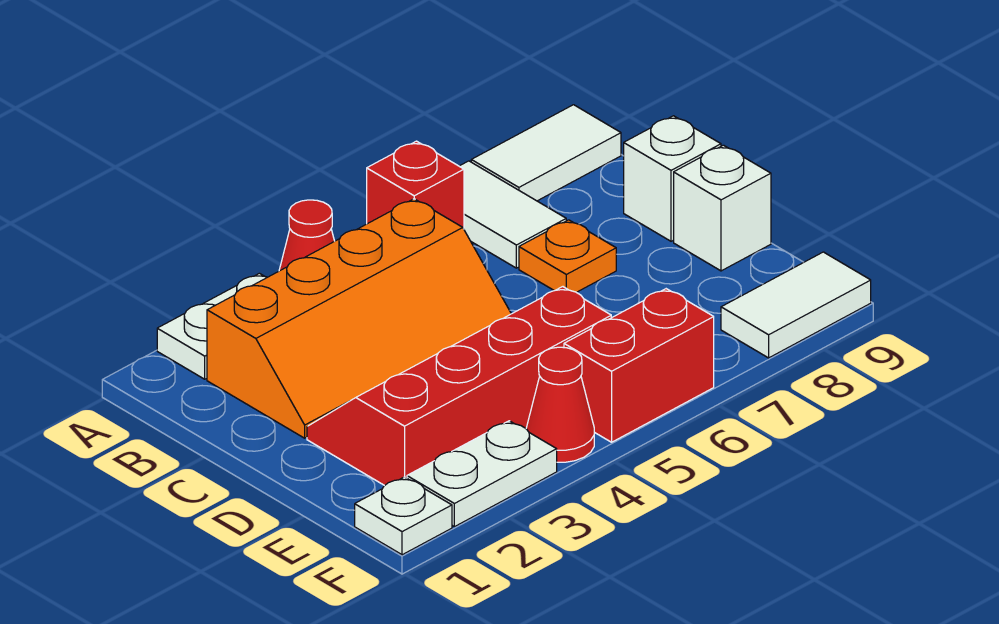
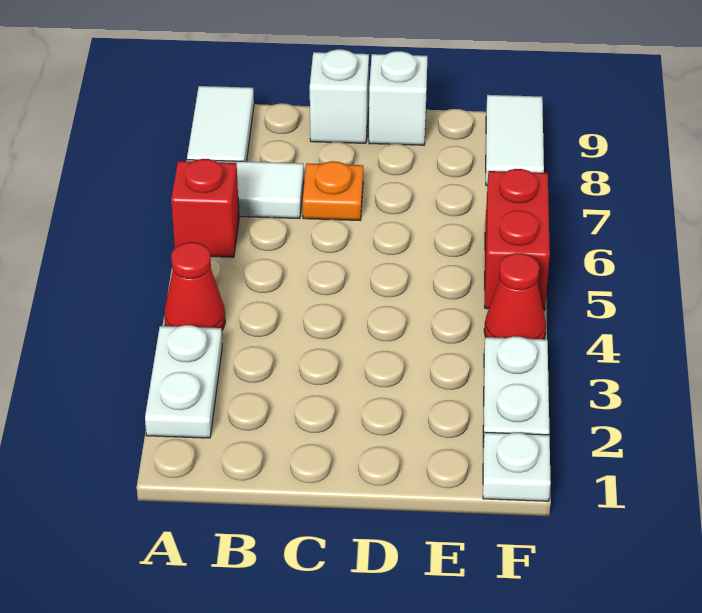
orange 2x4 slope [207,199,511,438] -> none
red 2x4 slope [307,287,611,486] -> none

